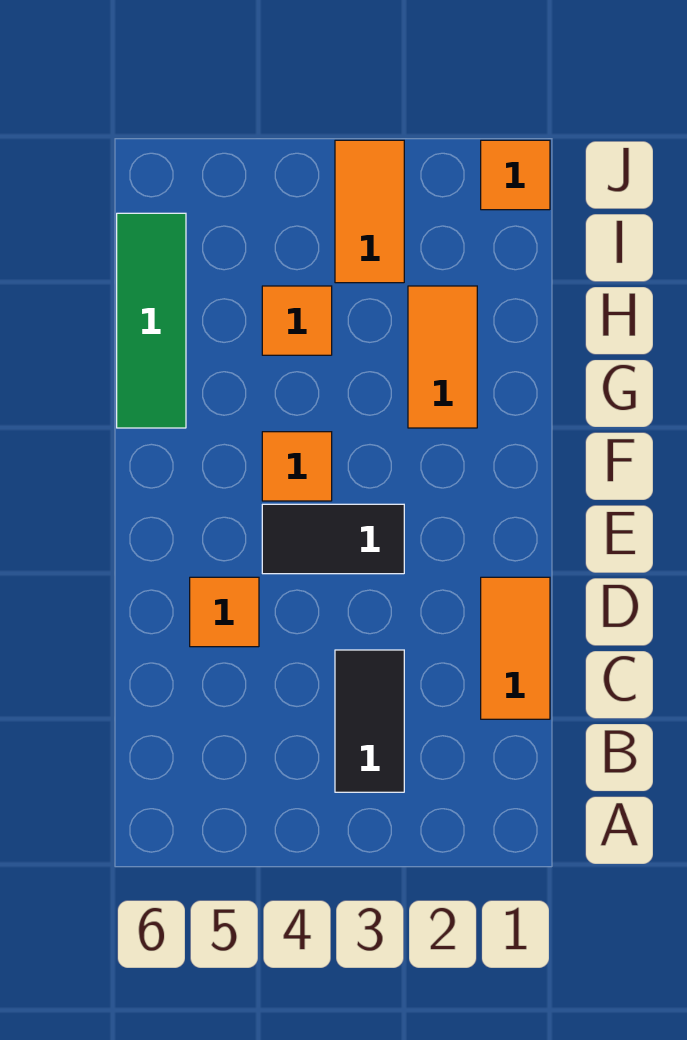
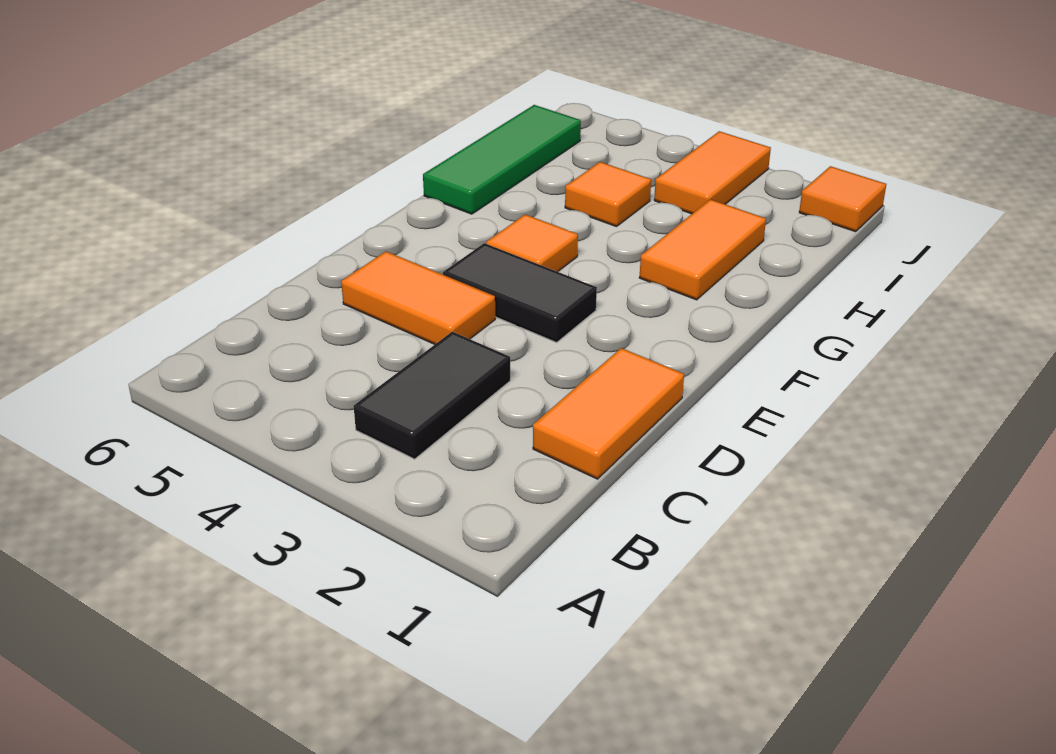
orange 1x1 tile [190,577,259,647] -> orange 1x2 tile [341,251,495,344]

